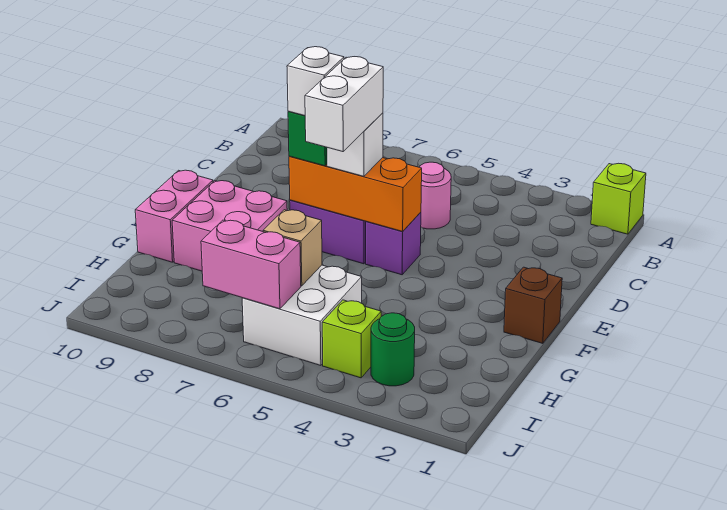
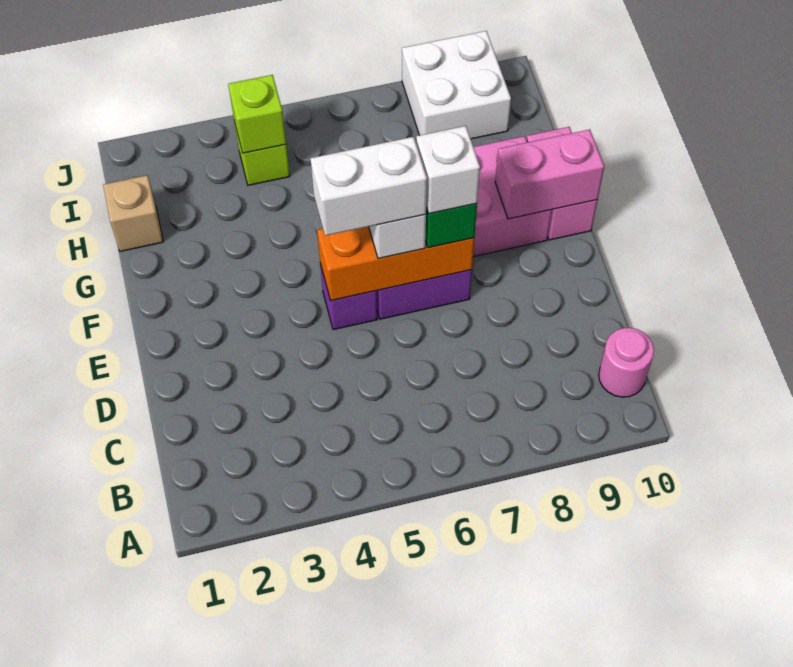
lime 1x1 brick [591,163,646,234] -> lime 1x1 brick moved to [228,75,286,153]
pink 1x1 round brick [420,162,451,229] -> pink 1x1 round brick moved to [599,328,654,397]
white 1x2 brick [305,57,383,152] -> white 1x2 brick turned to [310,137,427,236]
brown 1x1 brick [504,267,562,343] -> none
white 2x2 brick [242,265,362,365] -> white 2x2 brick moved to [402,31,511,139]
tan 1x1 brick [263,210,322,286] -> tan 1x1 brick moved to [103,175,163,251]
green 1x1 round brick [371,313,415,386] -> none
pink 1x2 brick [201,220,301,309] -> pink 1x2 brick moved to [495,129,604,219]

